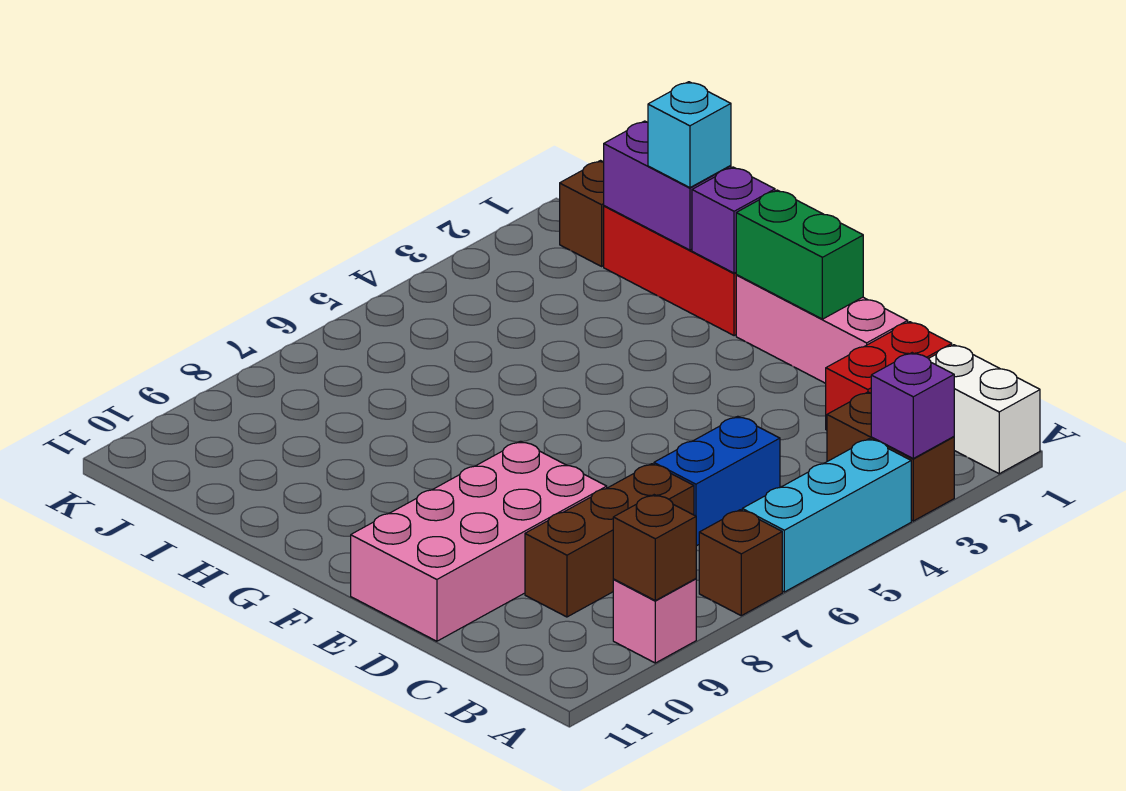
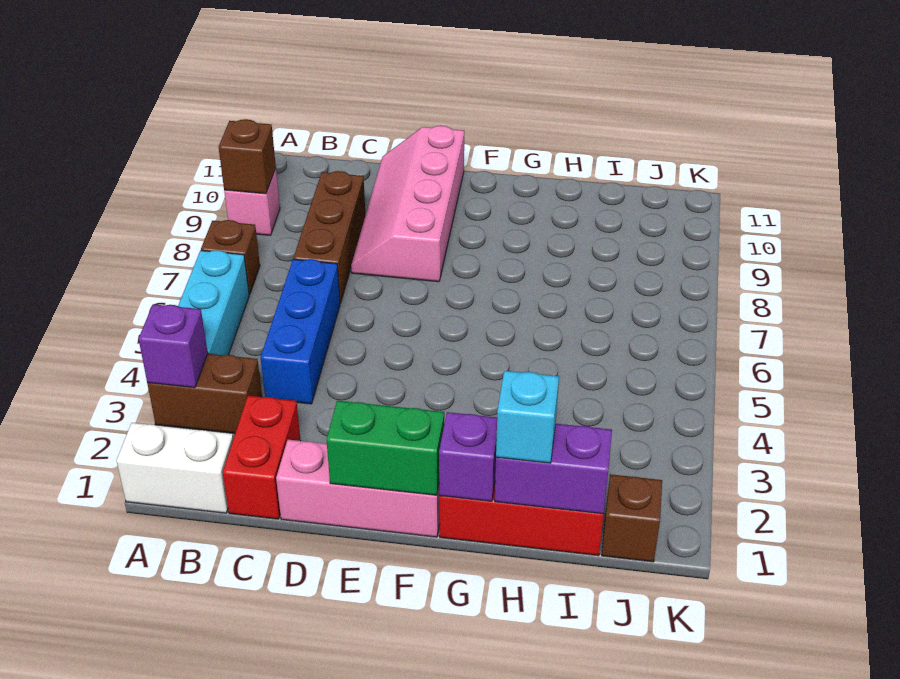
blue 1x2 brick [654,416,780,546] -> blue 1x3 brick [260,259,340,404]
pink 2x4 brick [351,441,607,641] -> pink 2x4 slope [351,126,464,282]

